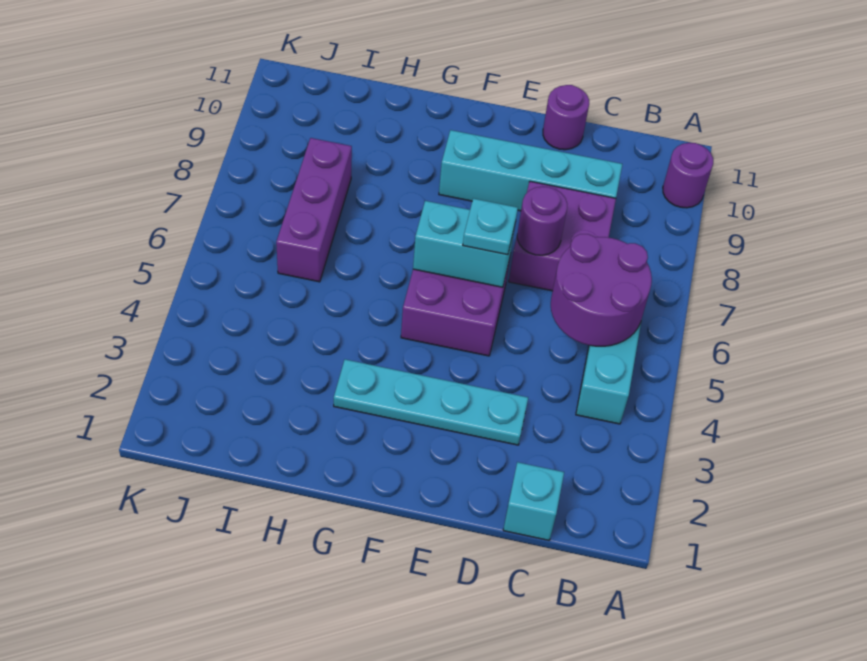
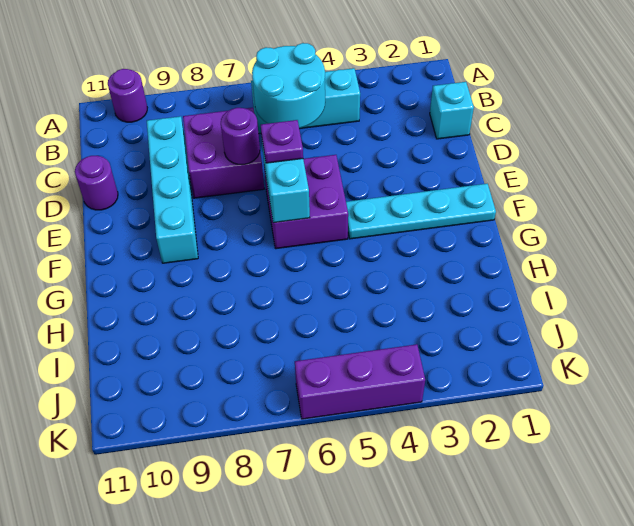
purple 2x2 round brick [551,234,652,346] -> cyan 2x2 round brick [252,43,325,128]
cyan 1x4 plate [334,359,528,445] -> cyan 1x4 plate turned to [346,184,496,239]
cyan 1x1 plate [463,199,518,255] -> purple 1x1 plate [261,120,303,163]
purple 1x3 brick [276,138,352,282] -> purple 1x3 brick moved to [295,344,425,419]

